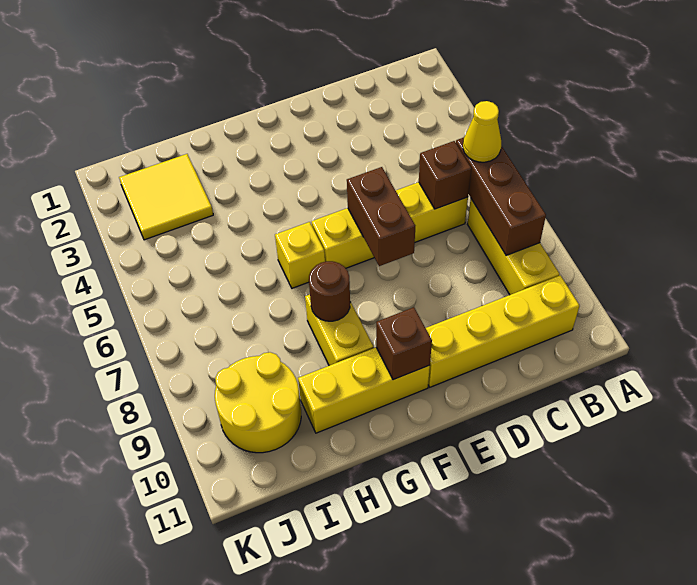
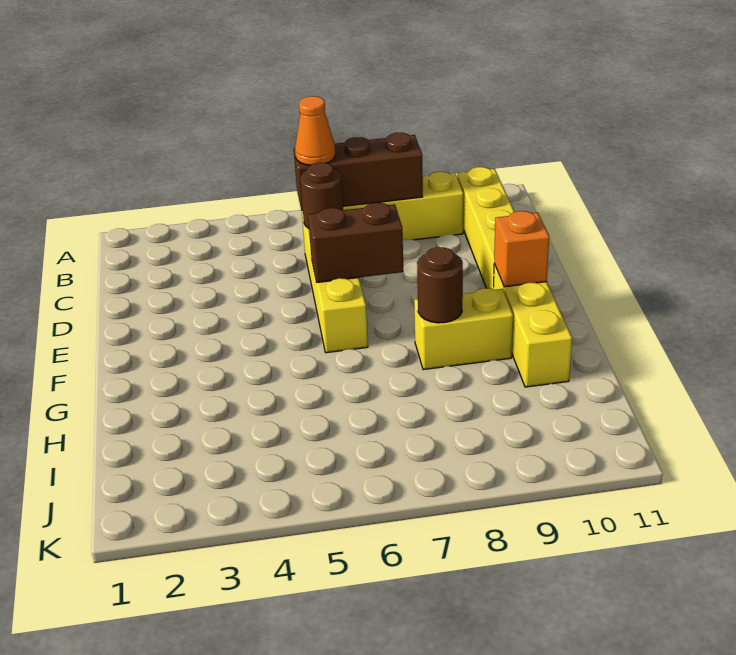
yellow 1x1 cone [463,101,501,162] -> orange 1x1 cone [295,96,335,165]
brown 1x1 brick [419,141,471,209] -> brown 1x1 round brick [300,163,343,228]
brown 1x1 brick [376,307,432,380] -> orange 1x1 brick [494,211,549,287]
yellow 1x1 brick [275,222,325,288] -> none
yellow 2x2 tile [119,154,213,240] -> none
yellow 2x2 round brick [215,352,301,453] -> none

